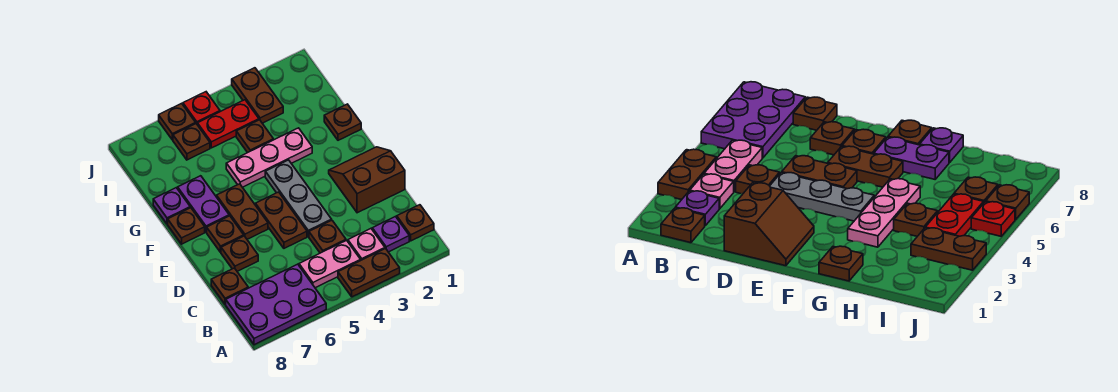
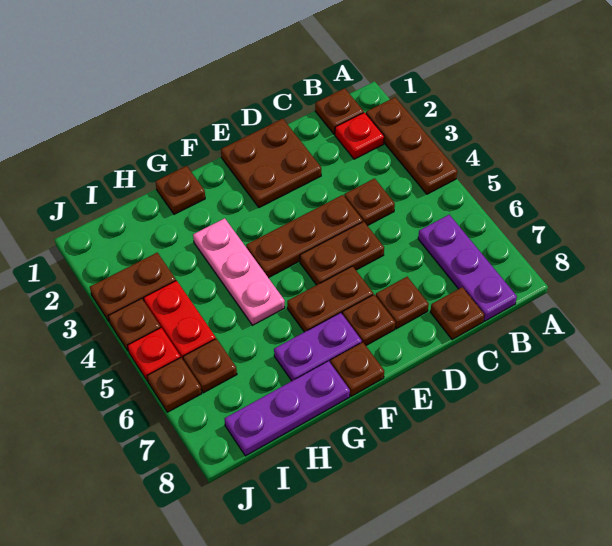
brown 1x2 plate [338,249,400,297] -> brown 1x3 plate [366,97,457,194]
purple 2x3 plate [226,264,326,345] -> purple 1x3 plate [418,215,517,321]
purple 1x1 plate [372,217,409,252] -> red 1x1 plate [335,112,384,159]
pink 1x1 plate [348,229,385,260] -> none
pink 1x2 plate [299,240,361,288] -> none
brown 2x2 slope [329,147,405,213] -> brown 2x2 plate [221,119,321,208]
grey 1x3 plate [265,160,332,237] -> brown 1x3 plate [246,195,363,278]
purple 1x1 plate [153,188,190,224] -> purple 1x3 plate [225,361,350,456]
brown 1x1 plate [236,120,273,153] -> brown 1x1 plate moved to [108,298,161,351]

